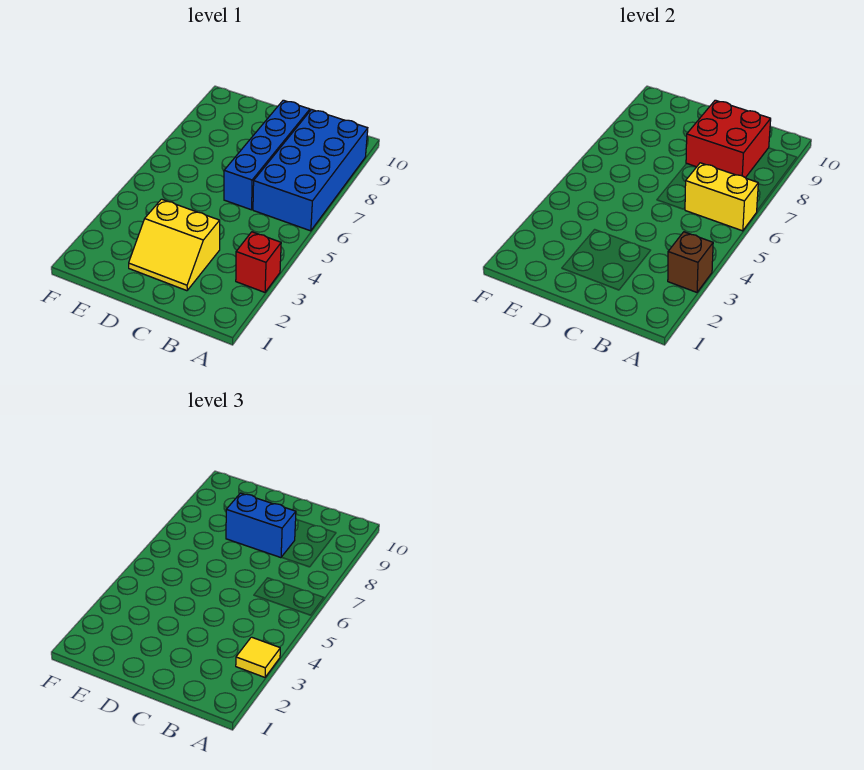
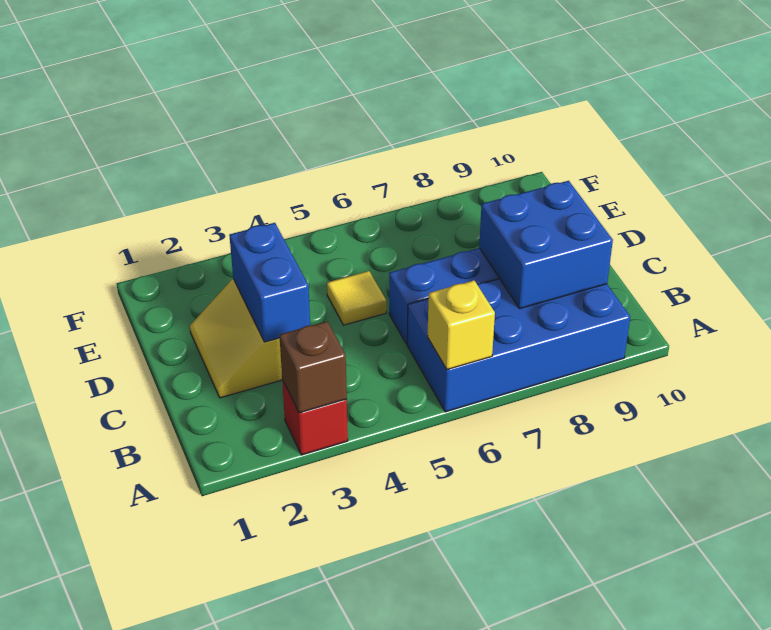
yellow 1x1 tile [236,637,280,677] -> yellow 1x1 tile moved to [327,271,386,325]
yellow 1x2 brick [685,163,758,231] -> yellow 1x1 brick [427,280,495,370]
red 2x2 brick [686,100,771,178] -> blue 2x2 brick [479,181,613,309]
blue 1x2 brick [226,493,296,558] -> blue 1x2 brick moved to [229,223,310,342]

